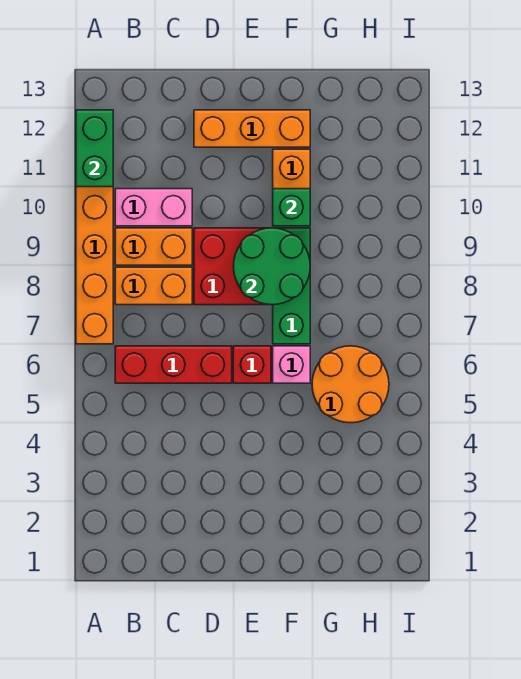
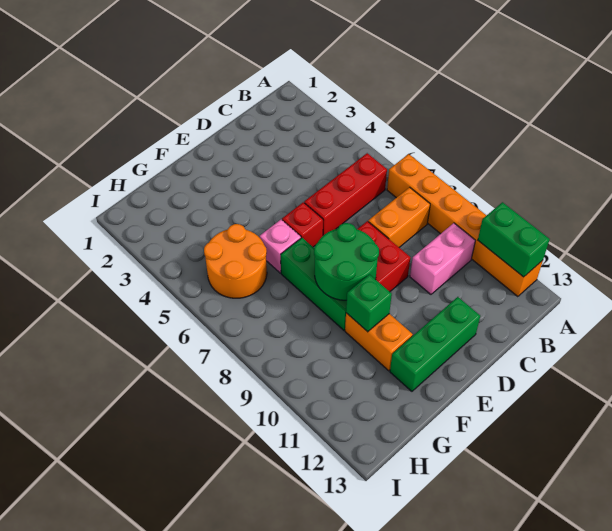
orange 1x2 brick [115,228,192,265] -> none
orange 1x3 brick [194,110,310,147] -> green 1x3 brick [390,297,480,391]

